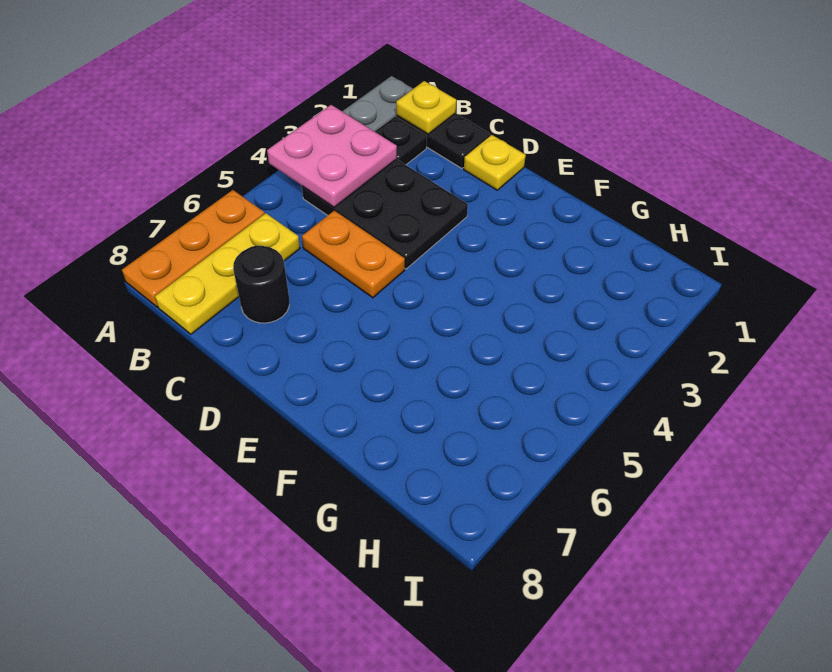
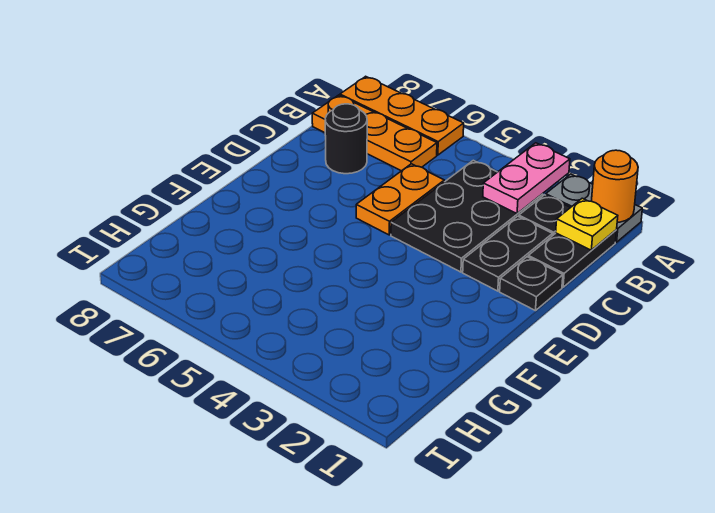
none -> orange 1x1 round brick [592,150,638,222]
pink 2x2 plate [267,105,397,207] -> pink 1x2 plate [483,143,570,214]
yellow 1x3 plate [155,213,300,334] -> orange 1x3 plate [312,95,437,171]
none -> black 1x2 plate [463,216,552,291]
yellow 1x1 plate [464,135,526,190] -> black 1x1 plate [500,257,563,311]

